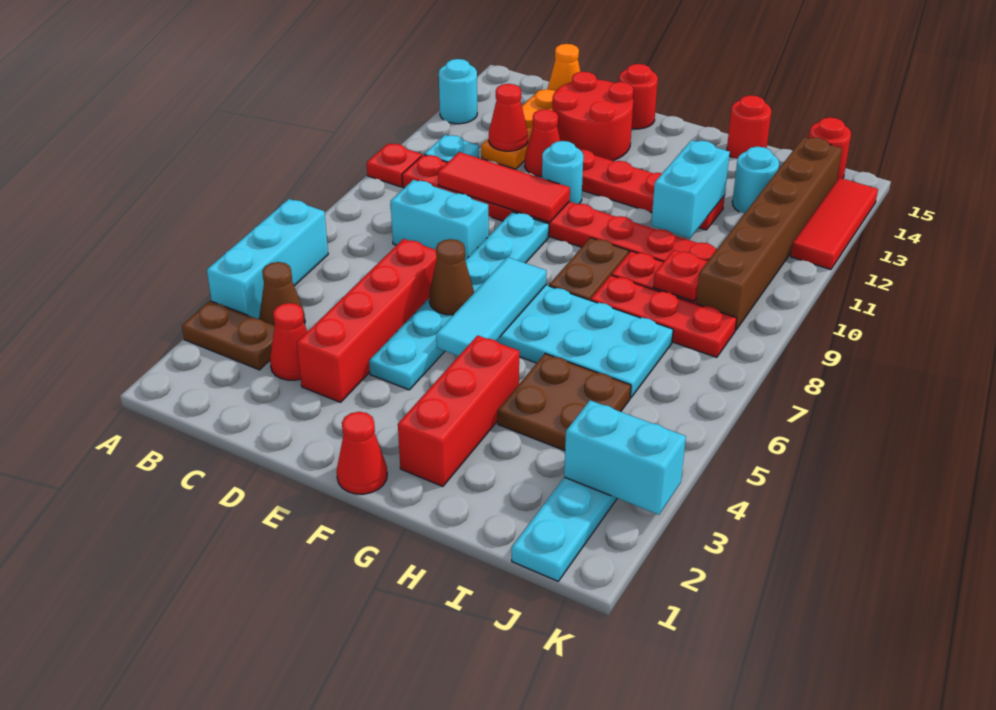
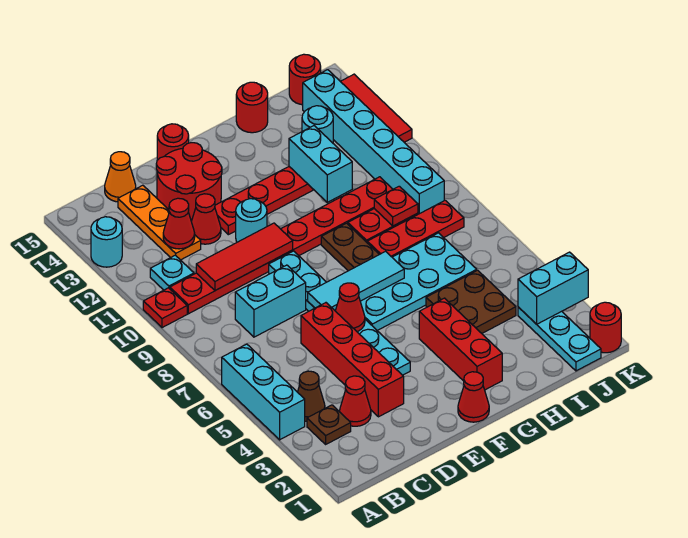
brown 1x2 plate [182,301,275,370] -> brown 1x1 plate [307,405,351,444]
brown 1x1 cone [429,239,474,315] -> red 1x1 cone [335,283,365,332]
cyan 1x3 tile [436,257,546,356] -> cyan 1x3 tile turned to [308,251,404,310]
brown 1x6 brick [696,137,842,331] -> cyan 1x6 brick [303,70,444,214]
none -> red 1x1 round brick [590,302,621,353]

